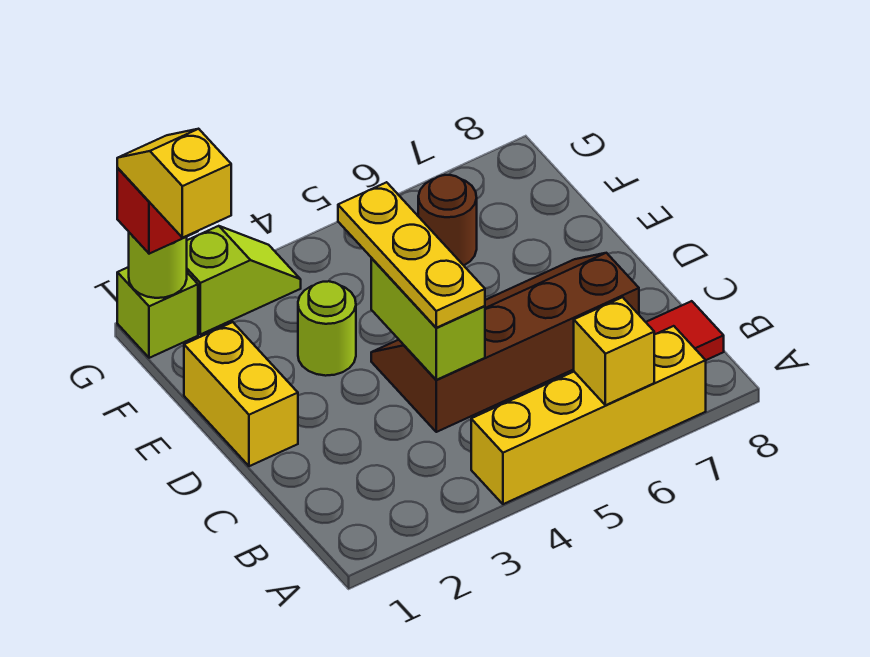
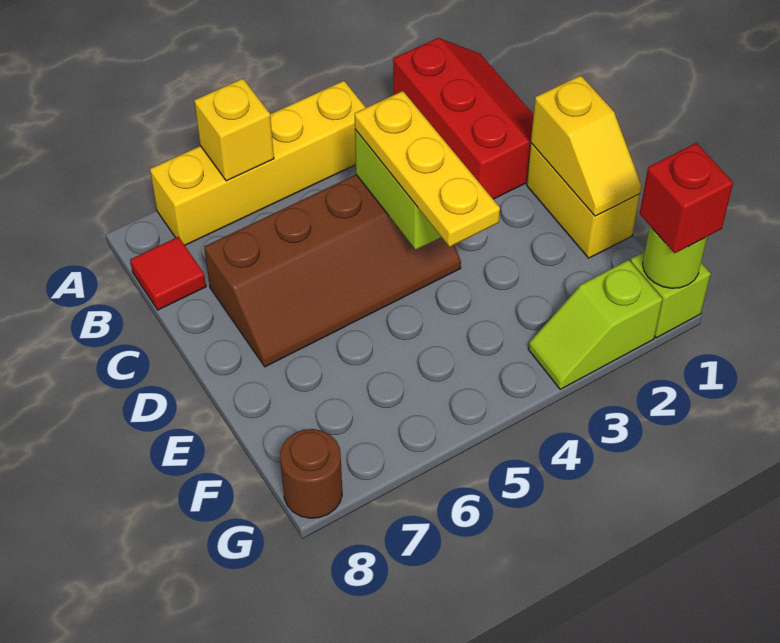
none -> red 2x3 slope [393,38,534,199]
lime 1x1 round brick [298,281,356,376] -> none
yellow 1x2 slope [117,129,231,238] -> yellow 1x2 slope moved to [531,75,641,216]
brown 1x1 round brick [418,175,477,265] -> brown 1x1 round brick moved to [280,429,342,518]

